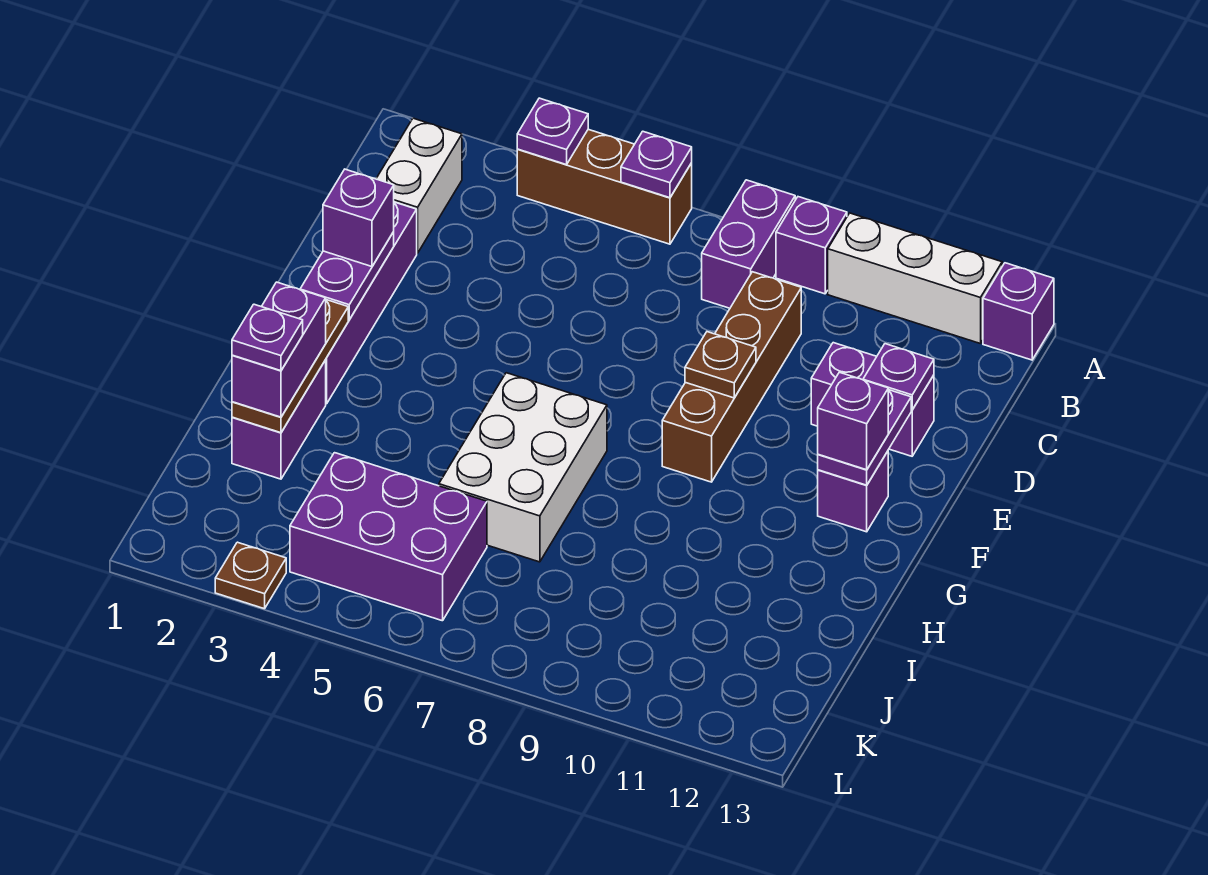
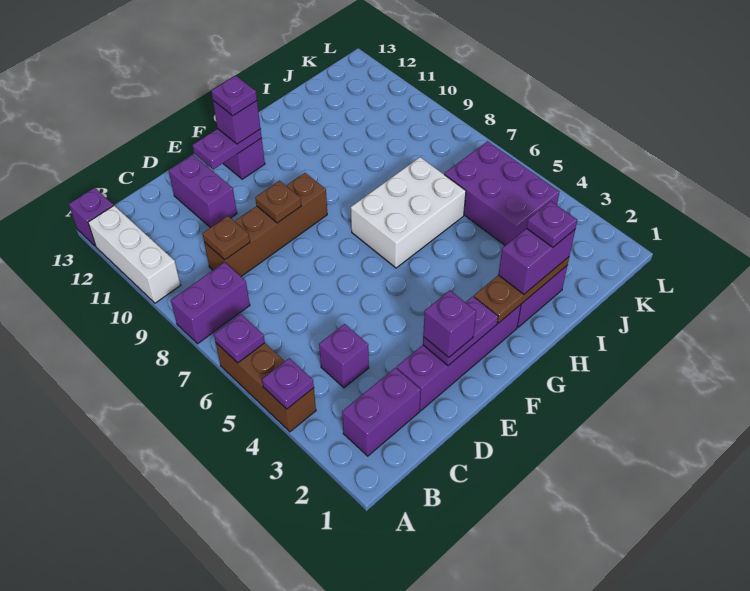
purple 1x1 brick [776,197,847,294] -> purple 1x1 brick moved to [319,324,369,388]
white 1x2 brick [376,118,462,253] -> purple 1x2 brick [342,368,421,456]
purple 1x1 plate [863,344,934,410] -> purple 1x1 plate moved to [211,76,257,116]
brown 1x1 plate [215,542,286,609] -> brown 1x1 plate moved to [202,216,250,260]

